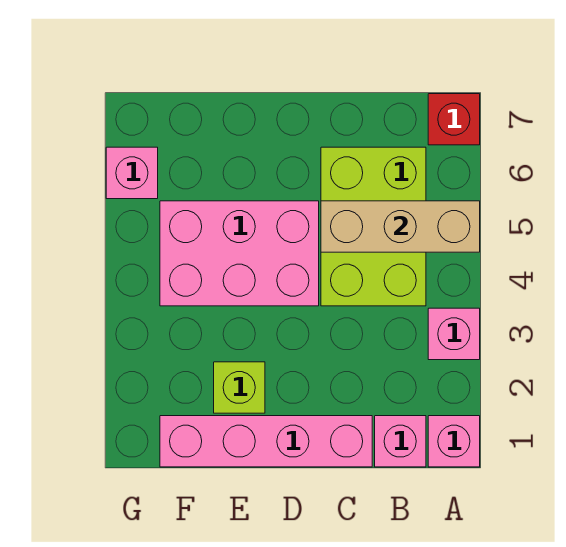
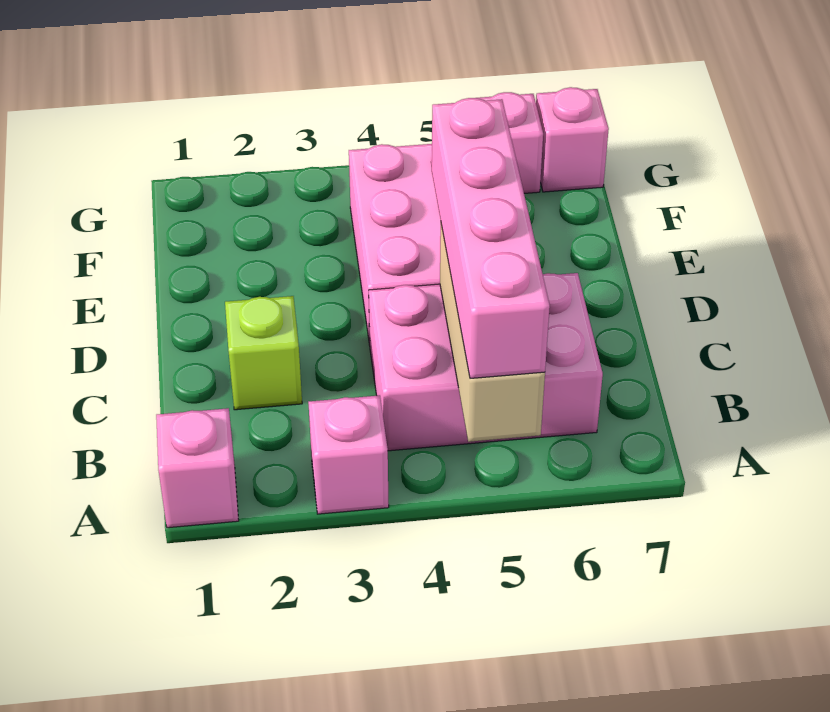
red 1x1 brick [428,94,480,145] -> none
pink 1x1 brick [375,416,426,467] -> pink 1x1 brick moved to [536,87,609,192]
lime 2x3 brick [321,147,426,306] -> pink 2x3 brick [369,273,603,451]
pink 1x4 brick [160,416,372,467] -> pink 1x4 brick moved to [432,98,550,378]
lime 1x1 brick [214,362,265,413] -> lime 1x1 brick moved to [225,296,302,410]

